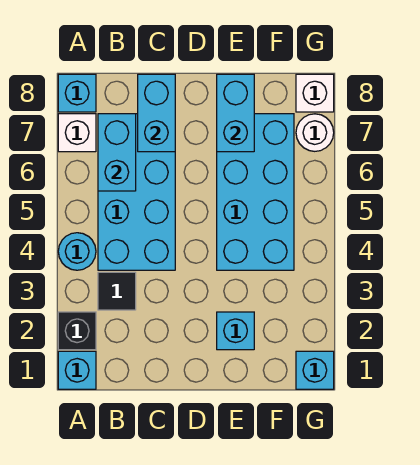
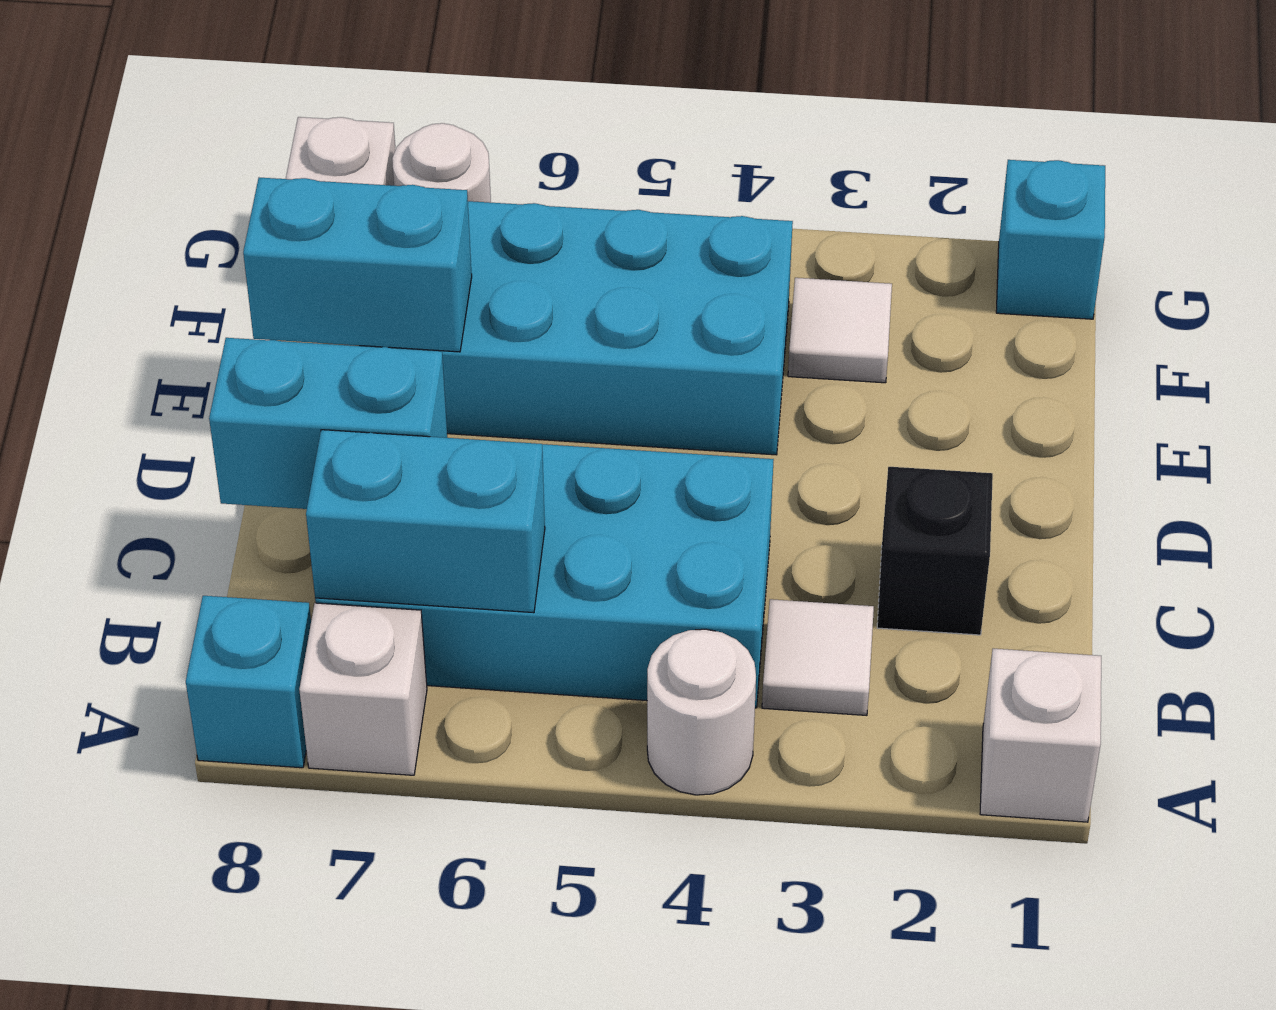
cyan 1x1 brick [58,351,96,389] -> white 1x1 brick [980,649,1101,822]
black 1x1 brick [58,312,96,350] -> black 1x1 brick moved to [877,467,993,635]
cyan 1x1 round brick [58,233,96,270] -> white 1x1 round brick [647,629,756,795]
black 1x1 tile [98,272,136,310] -> white 1x1 tile [762,599,874,715]
cyan 1x1 brick [217,312,254,350] -> none
none -> white 1x1 tile [788,278,892,383]

